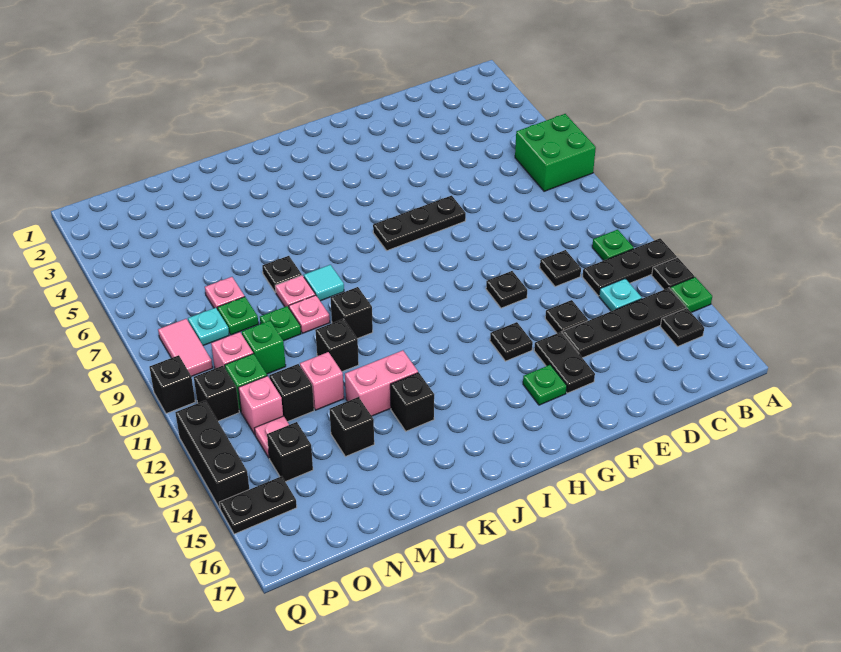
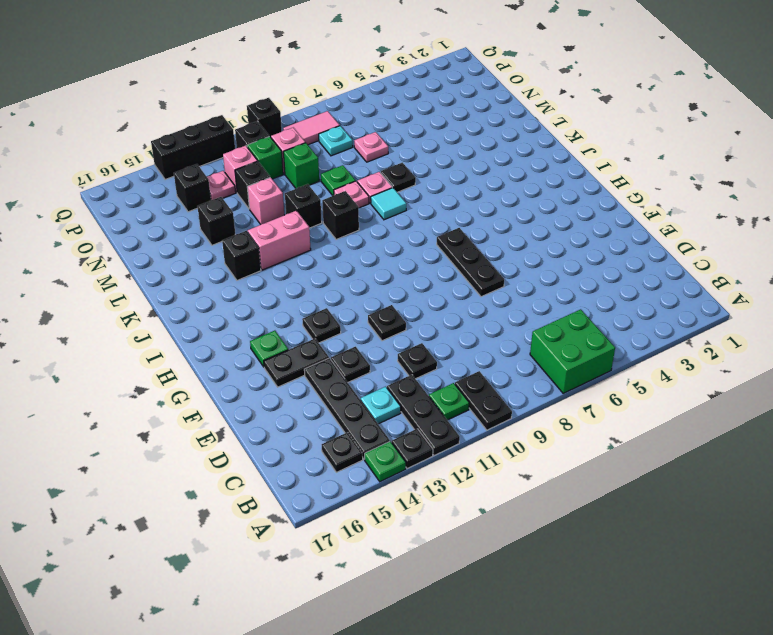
pink 1x2 brick [345,350,418,416] -> pink 1x2 brick turned to [248,211,311,270]
green 1x1 plate [217,297,259,335] -> none
black 1x2 plate [219,476,297,534] -> black 1x2 plate moved to [455,371,512,430]

